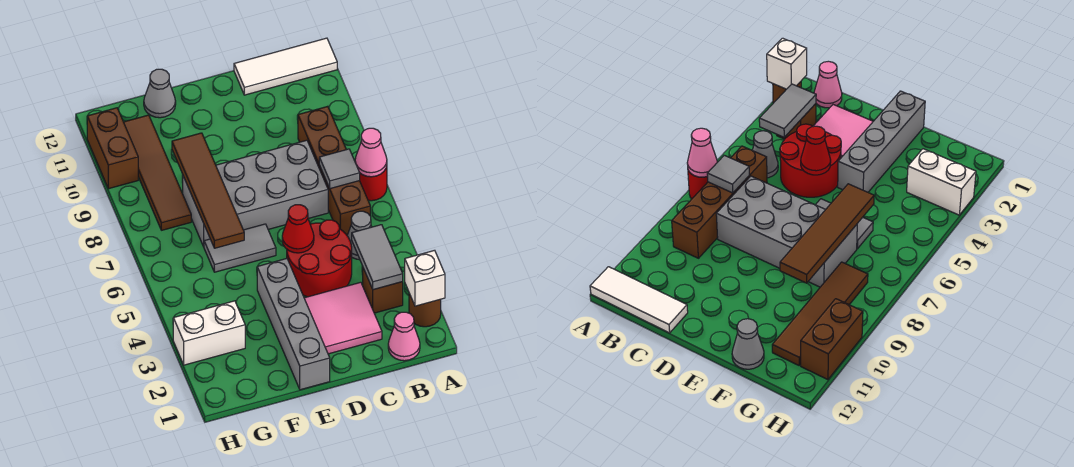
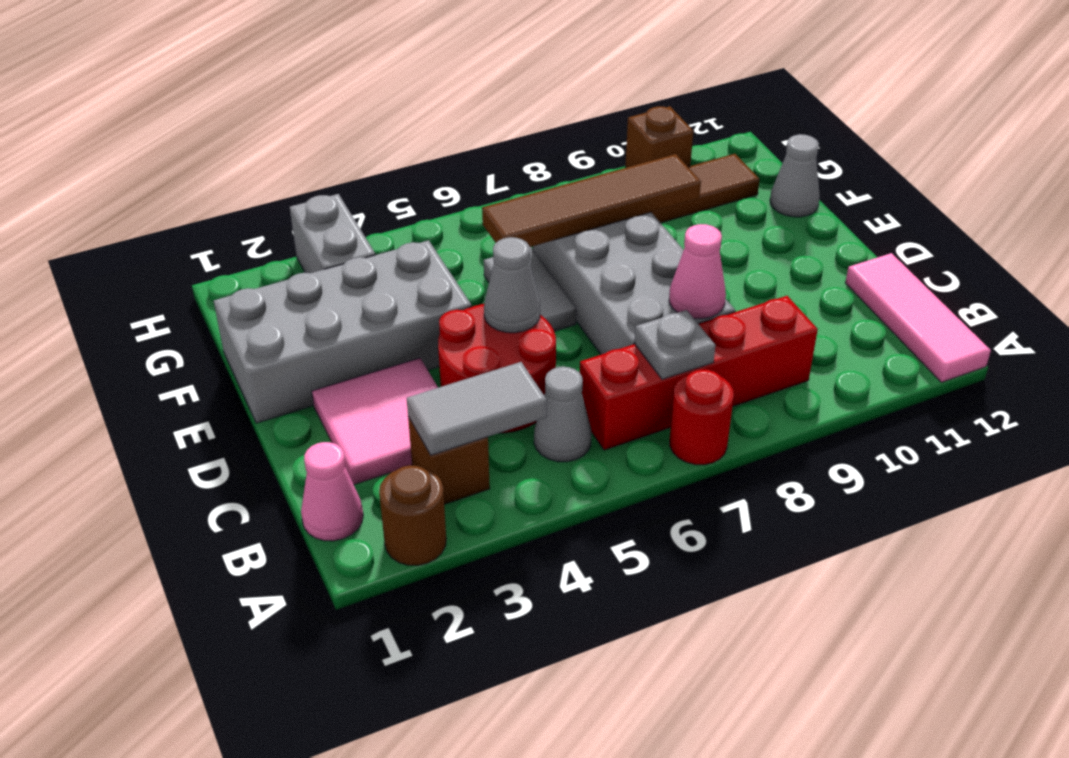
white 1x1 brick [405,250,445,306] -> none
pink 1x1 cone [355,128,387,177] -> pink 1x1 cone moved to [669,224,726,319]
white 1x3 tile [234,38,337,95] -> pink 1x3 tile [845,253,991,382]
brown 1x4 brick [298,106,370,235] -> red 1x4 brick [580,296,818,450]
grey 1x1 tile [319,149,360,189] -> grey 1x1 plate [634,310,716,379]
red 1x1 cone [282,205,314,253] -> grey 1x1 cone [484,237,540,333]
grey 1x4 brick [257,259,330,390] -> grey 2x4 brick [214,240,472,423]
white 1x2 brick [173,301,245,365] -> grey 1x2 brick [290,194,375,273]
brown 1x2 brick [87,108,138,189] -> brown 1x1 brick [625,106,693,168]

